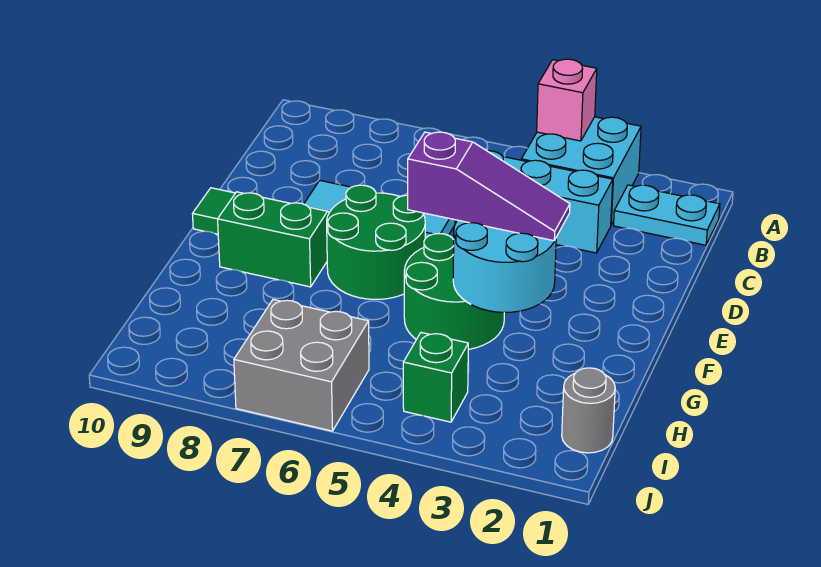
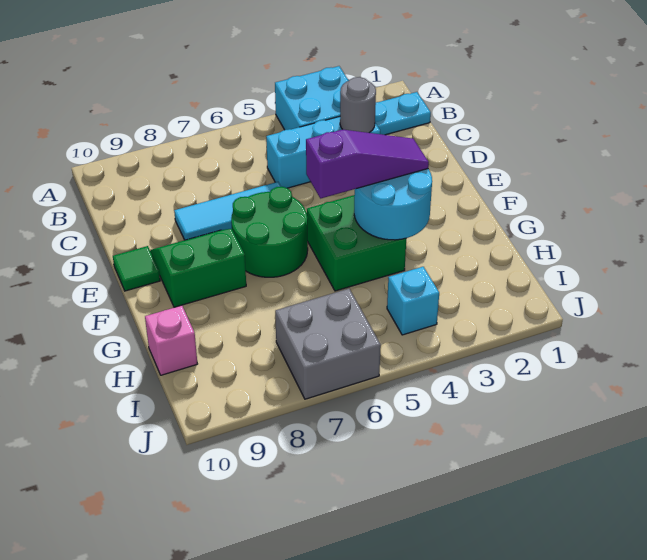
pink 1x1 brick [537,59,597,141] -> pink 1x1 brick moved to [145,305,197,375]
green 2x2 round brick [404,234,504,350] -> green 2x2 brick [307,195,406,291]
grey 1x1 round brick [562,368,615,453] -> grey 1x1 round brick moved to [340,77,376,133]
green 1x1 brick [403,333,468,422] -> cyan 1x1 brick [387,267,439,335]

